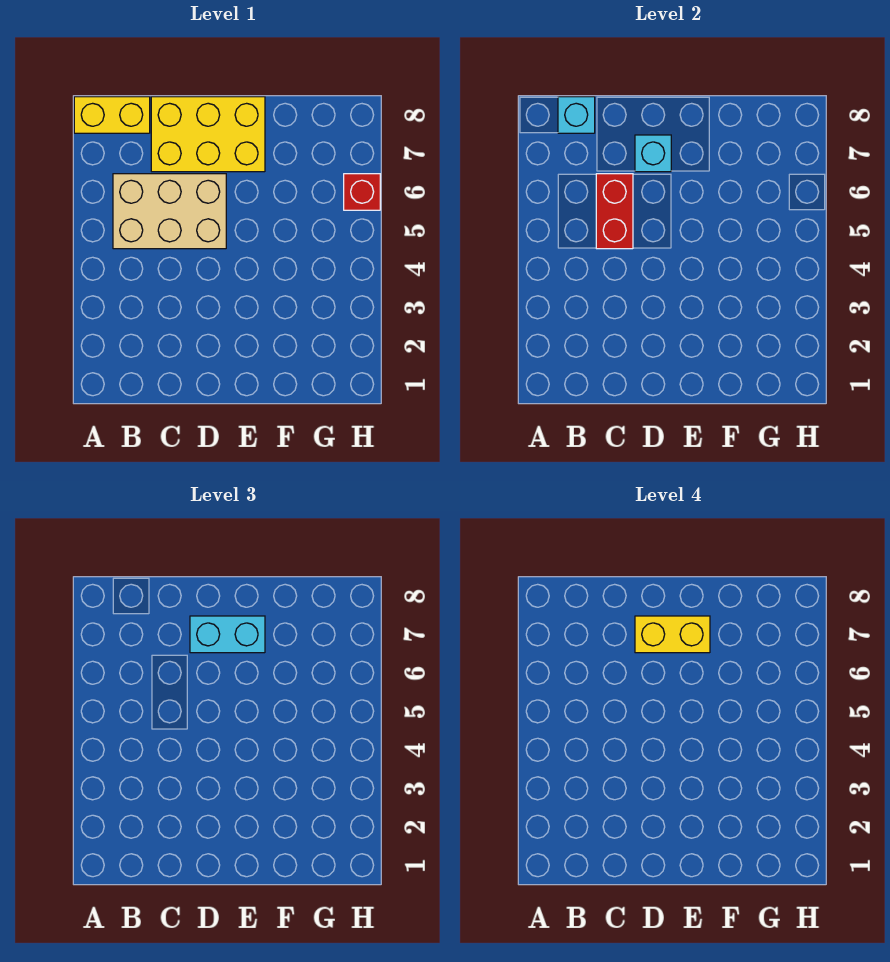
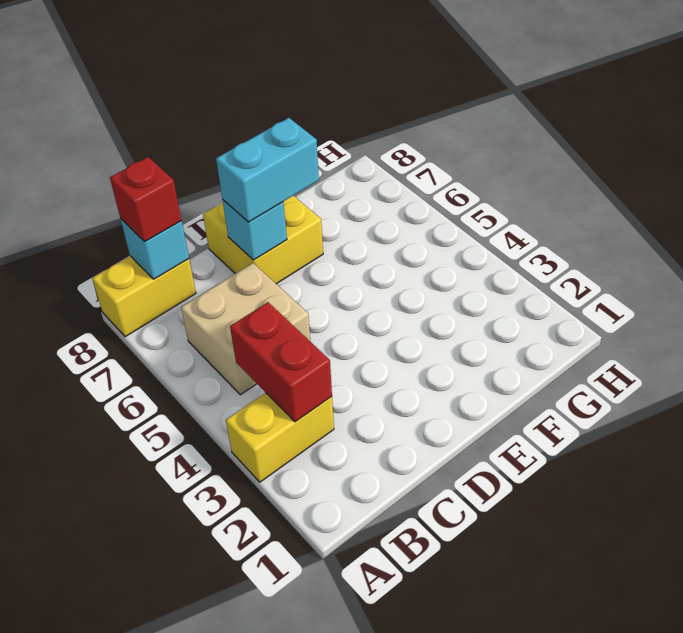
tan 2x3 brick [113,174,226,249] -> tan 2x2 brick [181,263,310,395]
red 1x2 brick [596,174,633,249] -> red 1x2 brick moved to [230,302,332,422]
yellow 2x3 brick [151,97,265,172] -> yellow 2x2 brick [203,196,323,284]
yellow 1x2 brick [635,616,710,653] -> yellow 1x2 brick moved to [226,393,334,482]
red 1x1 brick [344,174,380,210] -> red 1x1 brick moved to [110,157,182,242]

